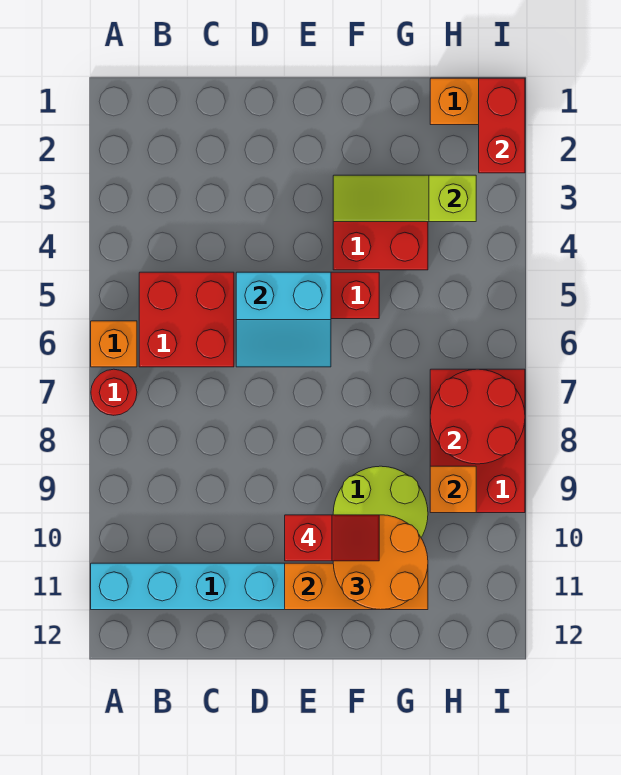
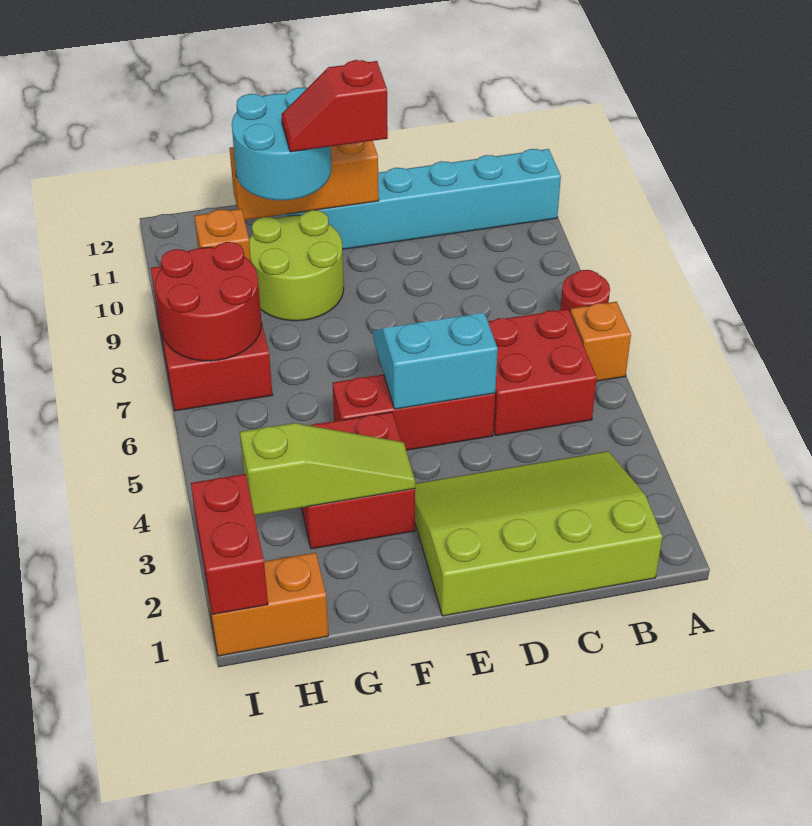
none -> lime 3x4 slope [415,451,663,616]
orange 2x2 round brick [333,515,428,610] -> cyan 2x2 round brick [232,87,331,200]

